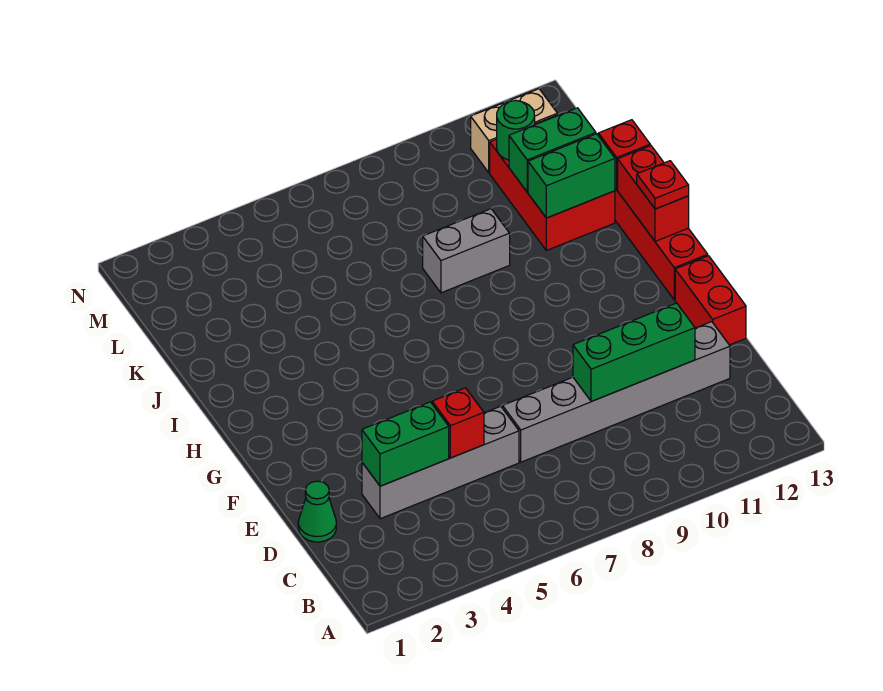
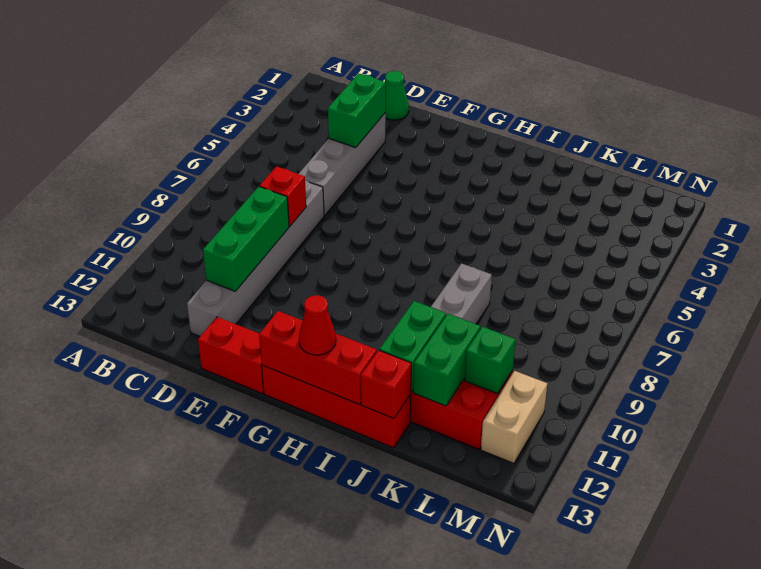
red 1x1 brick [432,388,484,458] -> red 1x1 brick moved to [259,166,306,226]
red 1x2 brick [618,146,689,241] -> red 1x3 brick [259,311,377,404]
red 1x1 plate [637,161,689,209] -> red 1x1 cone [299,295,336,355]
green 1x1 round brick [497,101,535,160] -> green 1x1 brick [465,327,516,394]

